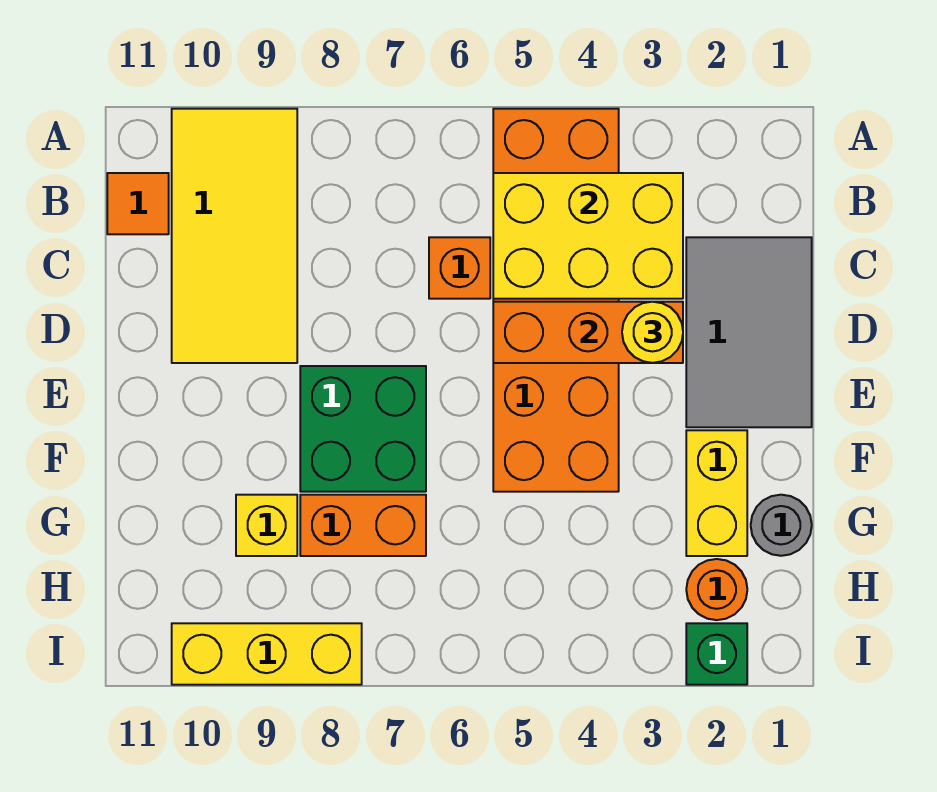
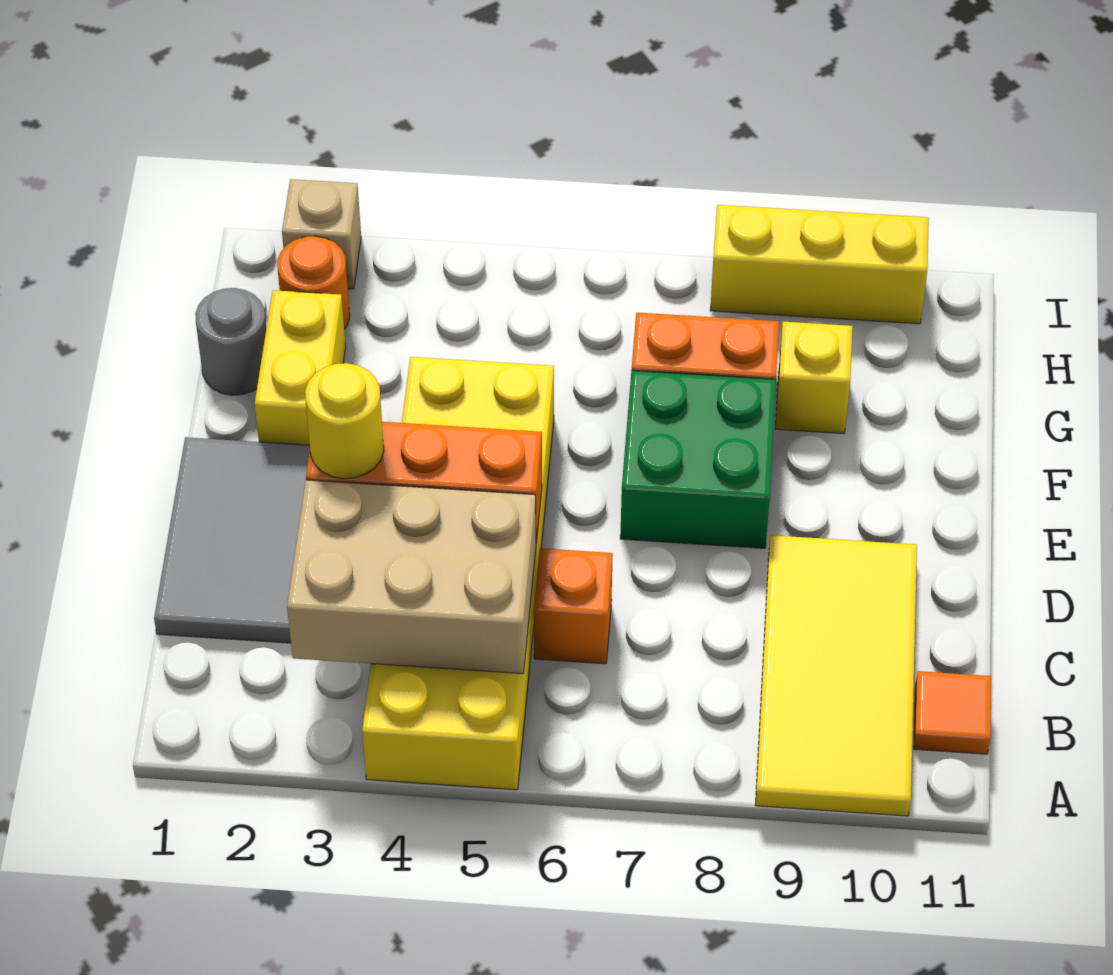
orange 2x6 brick [493,109,619,492] -> yellow 2x6 brick [362,357,554,790]
yellow 2x3 brick [493,173,683,299] -> tan 2x3 brick [287,480,536,674]
green 1x1 brick [686,623,747,685] -> tan 1x1 brick [282,179,361,289]

